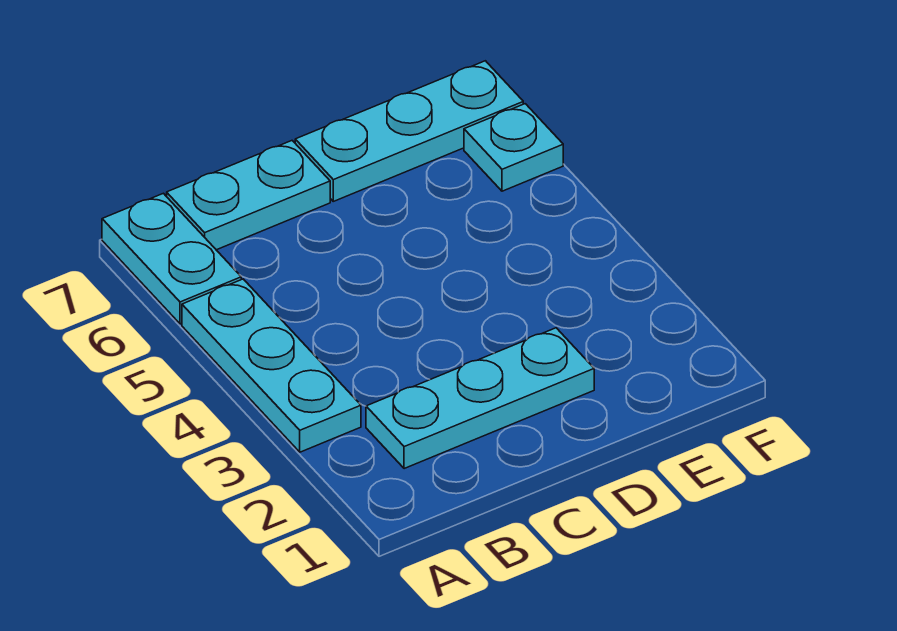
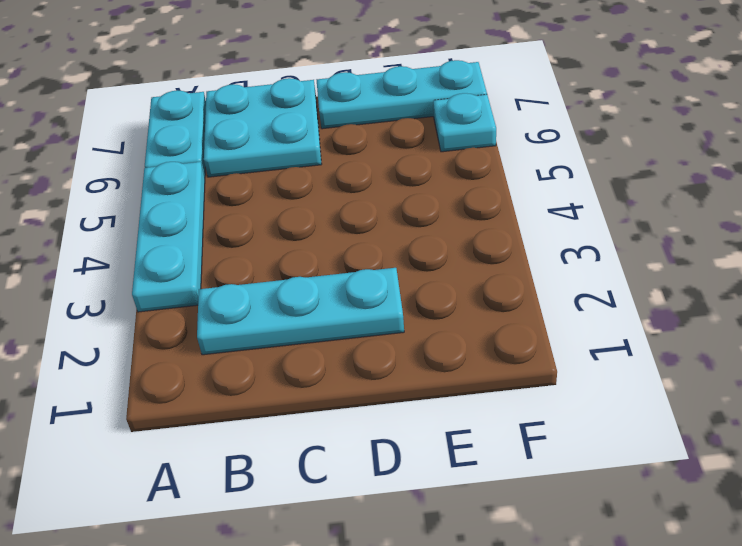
cyan 1x2 plate [167,141,330,250] -> cyan 2x2 plate [204,78,322,177]

